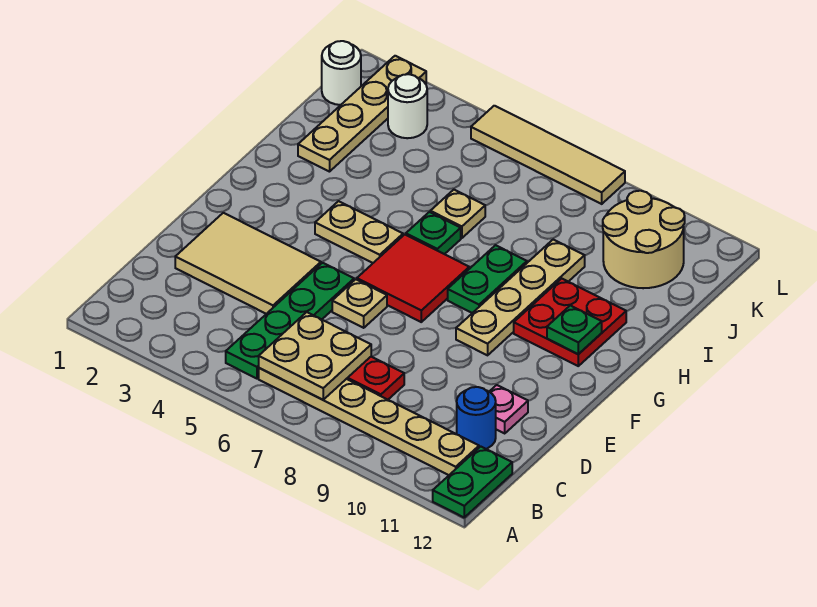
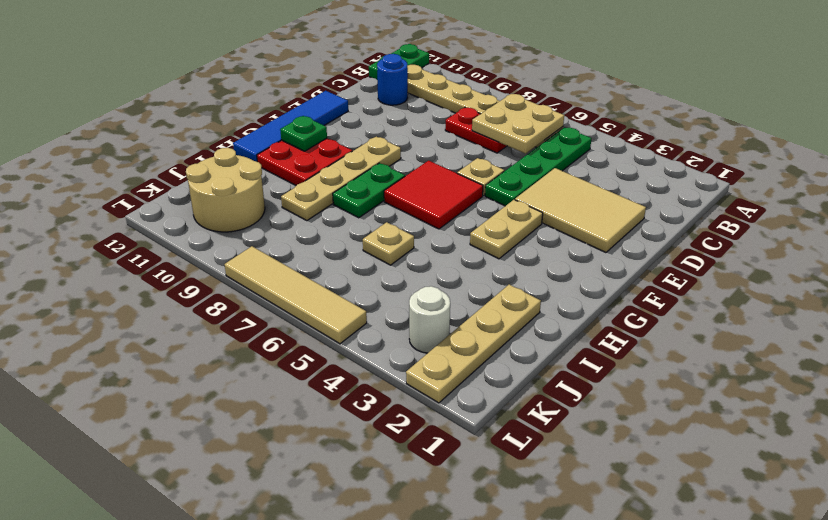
pink 1x1 plate [489,385,528,433] -> none
none -> blue 1x4 tile [233,91,348,162]
tan 1x2 plate [315,201,403,263] -> tan 1x2 plate turned to [470,200,543,259]
green 1x1 plate [406,212,461,254] -> none
white 1x1 round brick [322,41,361,105] -> none

